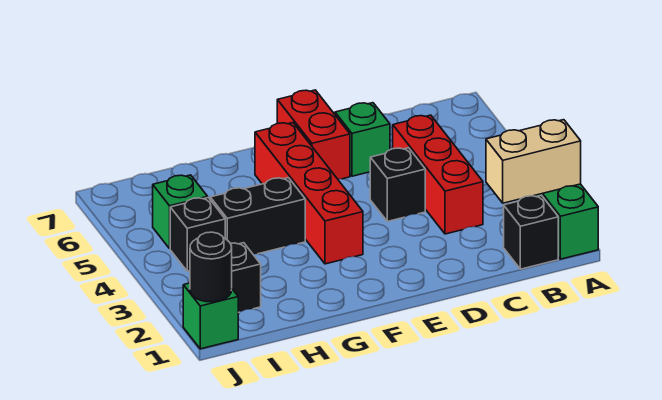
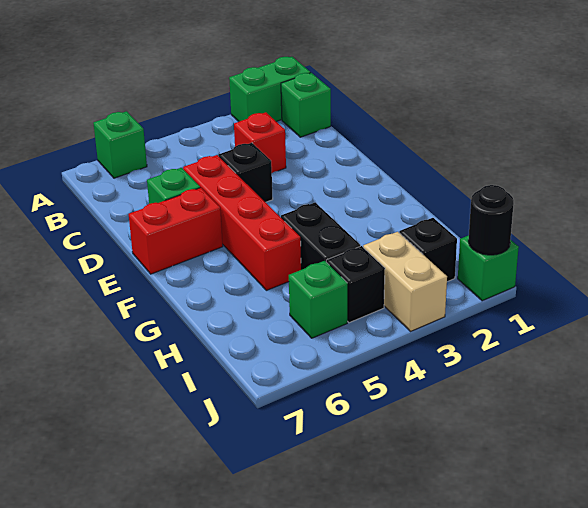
tan 1x2 brick [486,120,581,203] -> tan 1x2 brick moved to [363,232,447,331]
none -> green 1x1 brick [93,111,147,178]
black 1x1 brick [504,196,558,269] -> green 1x1 brick [281,73,331,137]
red 1x3 brick [393,115,483,234] -> red 1x1 brick [234,112,286,173]
red 1x4 brick [255,123,363,264] -> red 1x4 brick turned to [183,155,301,290]

